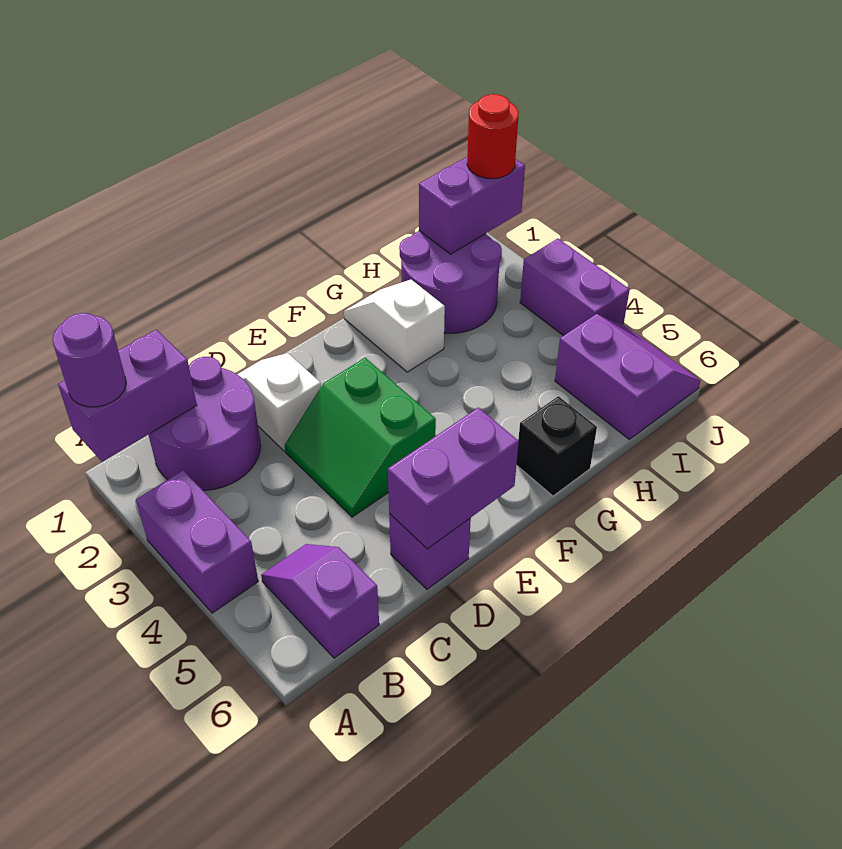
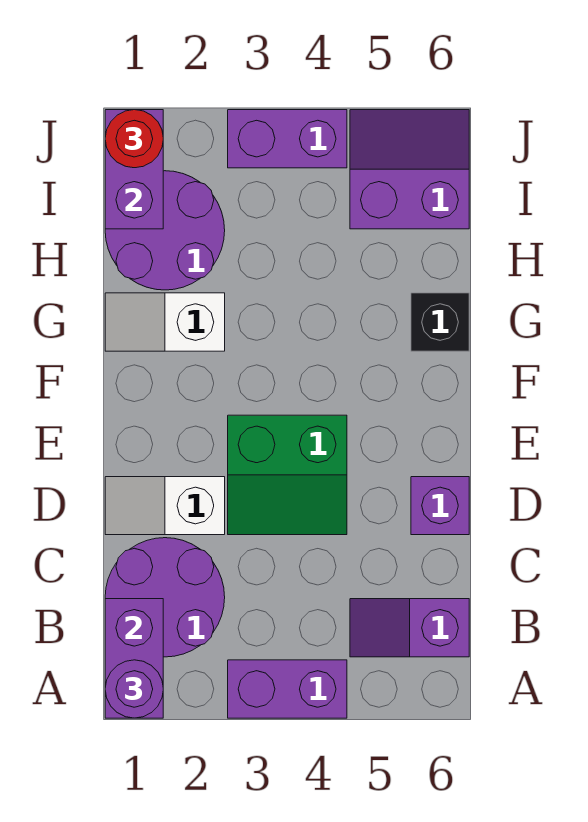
purple 1x2 brick [388,408,519,549] -> none

